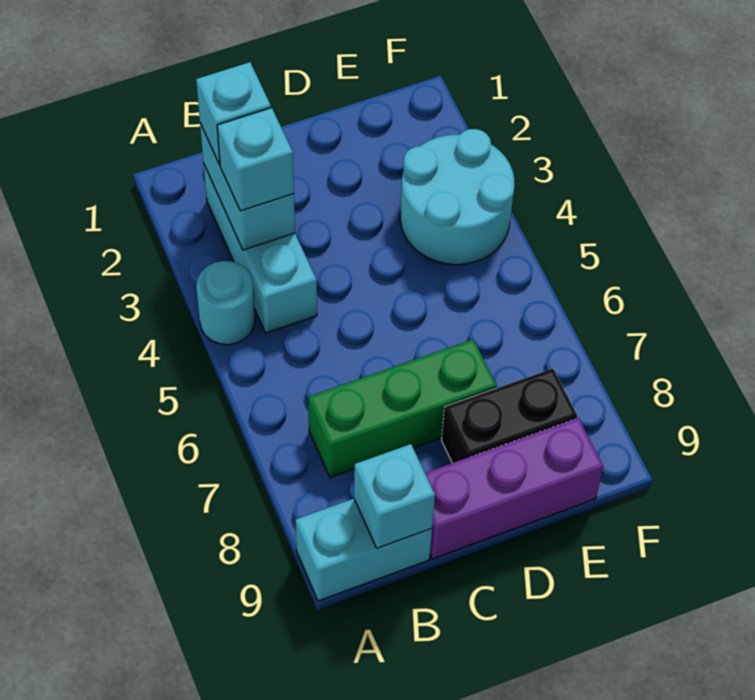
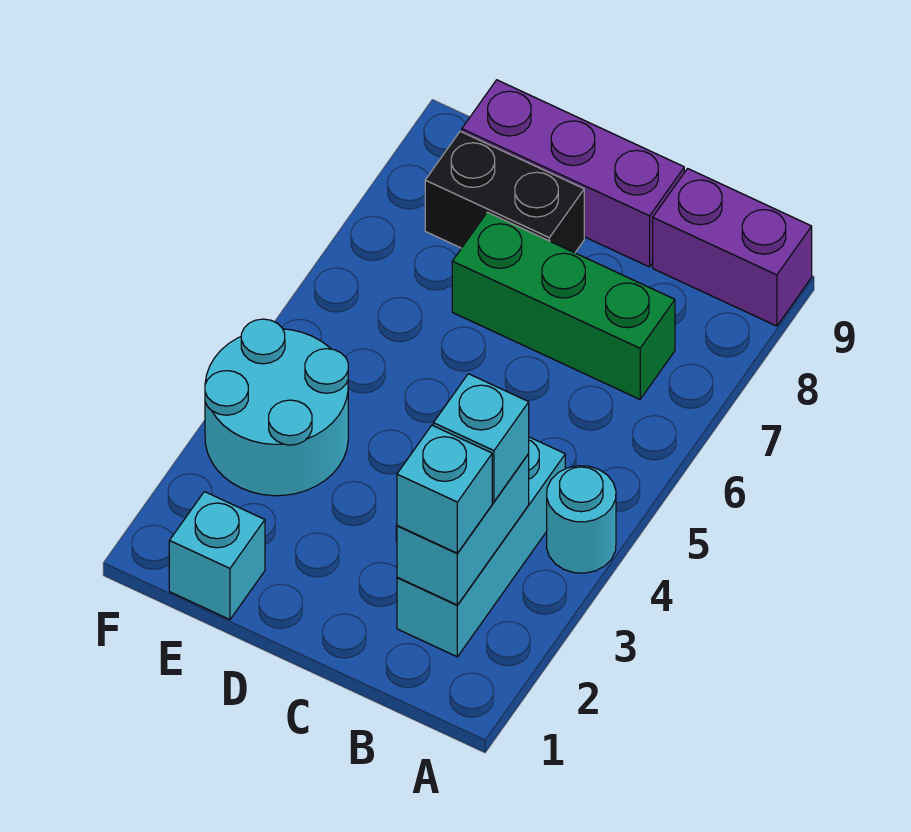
cyan 1x2 brick [296,499,432,601] -> purple 1x2 brick [653,169,812,326]
cyan 1x1 brick [354,444,435,548] -> cyan 1x1 brick moved to [169,492,265,620]

